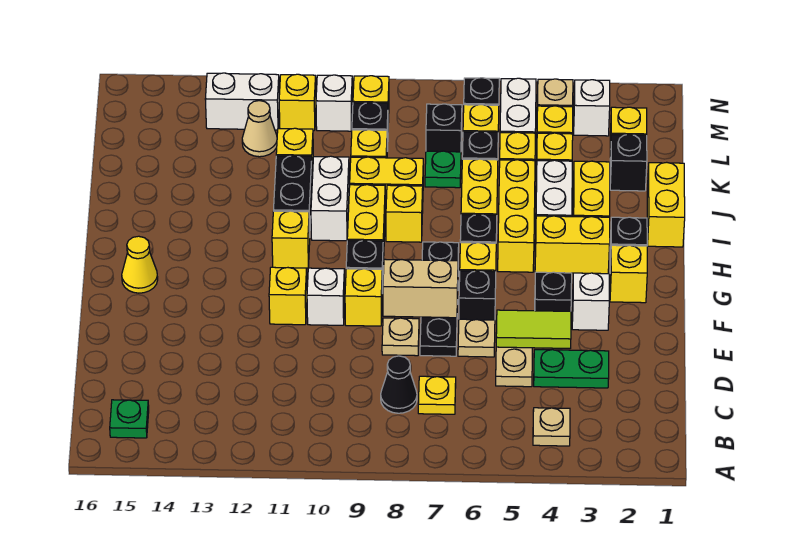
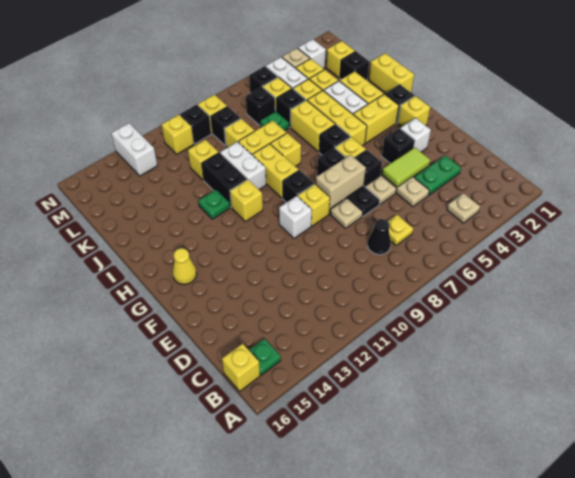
yellow 1x1 brick [269,267,307,325] -> yellow 1x1 brick moved to [222,344,260,391]
none -> green 1x1 plate [198,190,230,219]
tan 1x1 cone [242,101,277,157] -> none
white 1x1 brick [316,75,353,131] -> black 1x1 brick [180,105,211,144]
white 1x2 brick [205,73,279,130] -> white 1x2 brick turned to [111,123,158,176]

